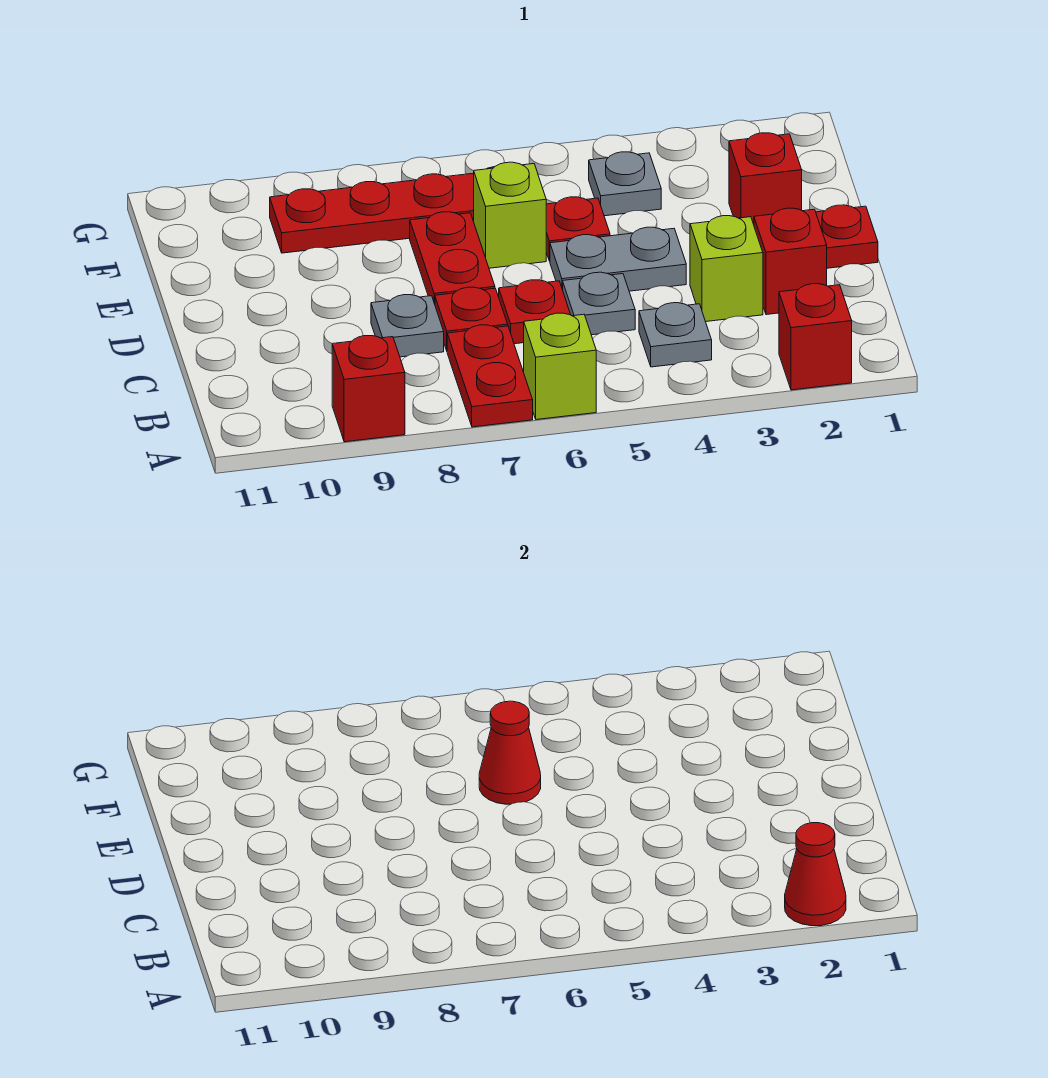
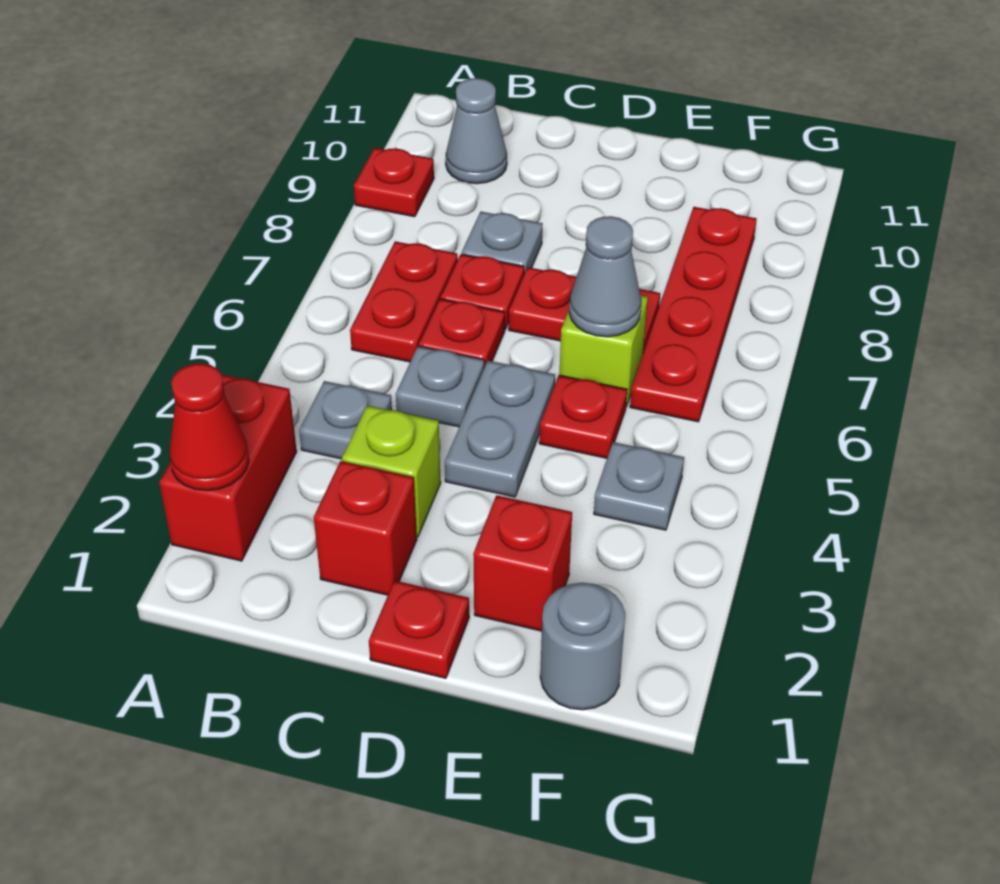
red 1x1 brick [779,284,852,390] -> red 1x2 brick [159,374,297,561]
lime 1x1 brick [524,313,596,420] -> none
red 1x2 plate [447,325,533,427] -> red 1x2 plate turned to [350,241,458,362]
red 1x1 brick [332,336,405,442] -> red 1x1 plate [354,148,434,217]
none -> grey 1x1 cone [446,78,507,184]
red 1x1 cone [479,701,541,804] -> grey 1x1 cone [569,216,641,337]
none -> grey 1x1 round brick [540,583,625,710]

